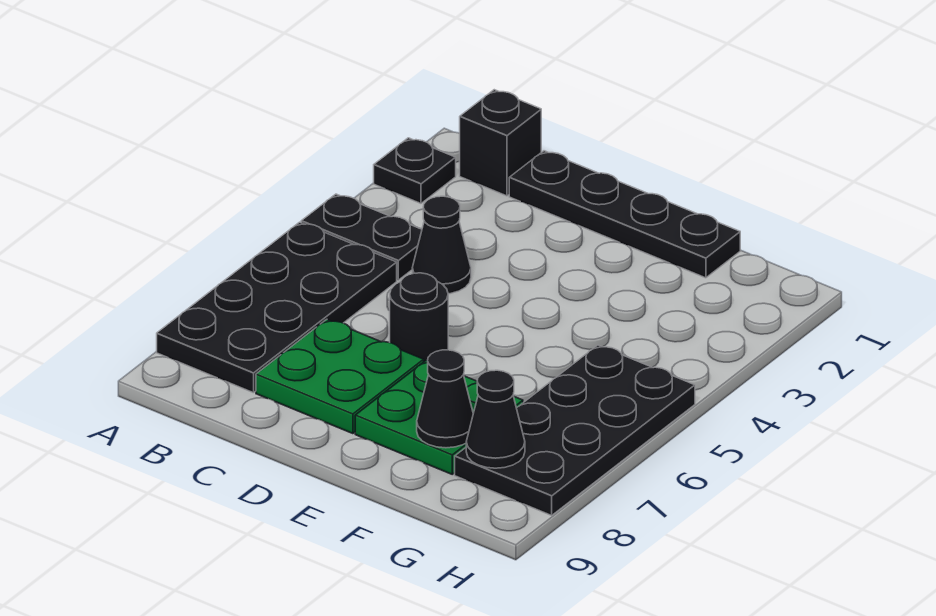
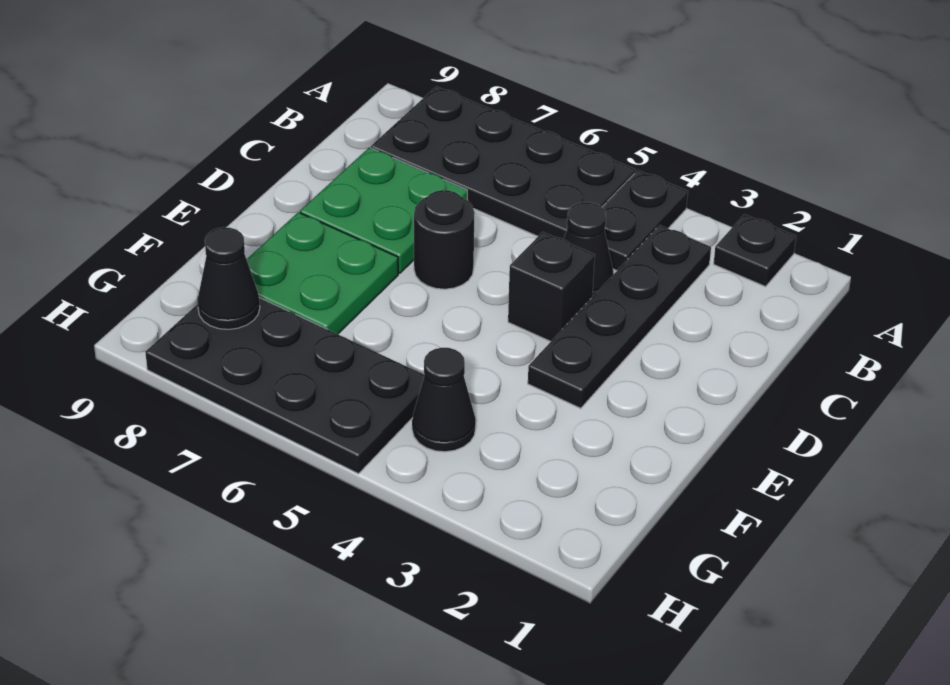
black 1x1 brick [460,90,541,196] -> black 1x1 brick moved to [508,232,595,342]
black 1x4 plate [509,151,740,278] -> black 1x4 plate moved to [528,225,711,408]
black 1x1 cone [417,350,473,448] -> black 1x1 cone moved to [412,348,476,452]

